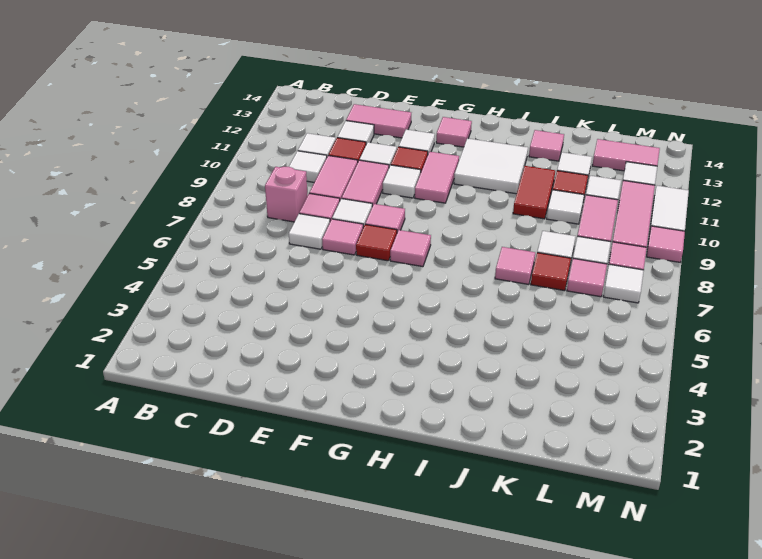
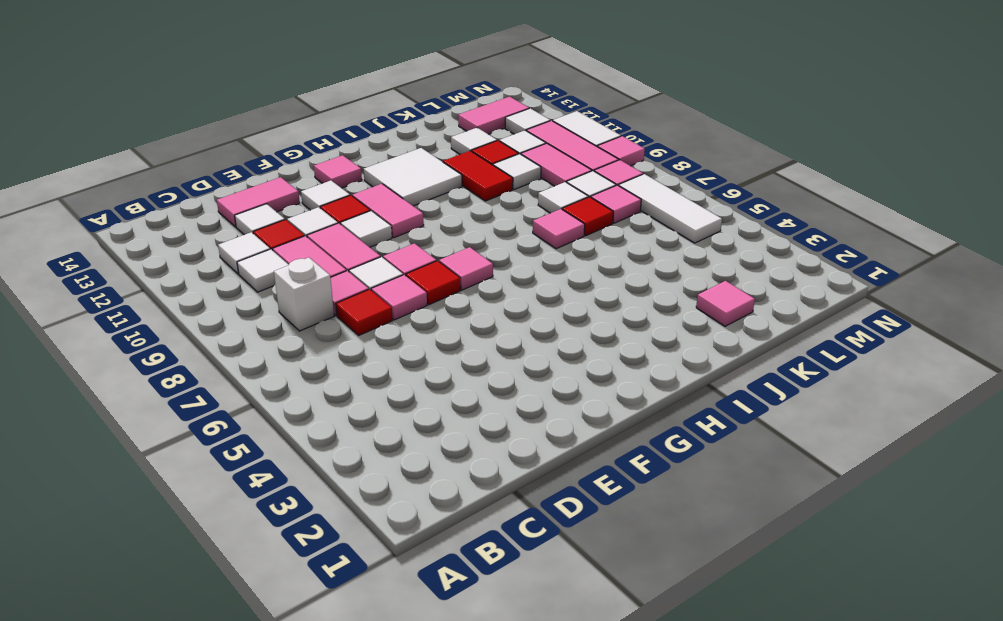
pink 1x1 brick [265,167,308,222] -> white 1x1 brick [274,258,334,331]
white 1x1 tile [289,214,330,249] -> red 1x1 tile [336,289,393,335]
pink 1x1 tile [529,130,564,161] -> pink 1x1 tile moved to [696,281,755,326]
white 1x1 tile [603,264,644,303] -> white 1x3 tile [619,174,722,243]

